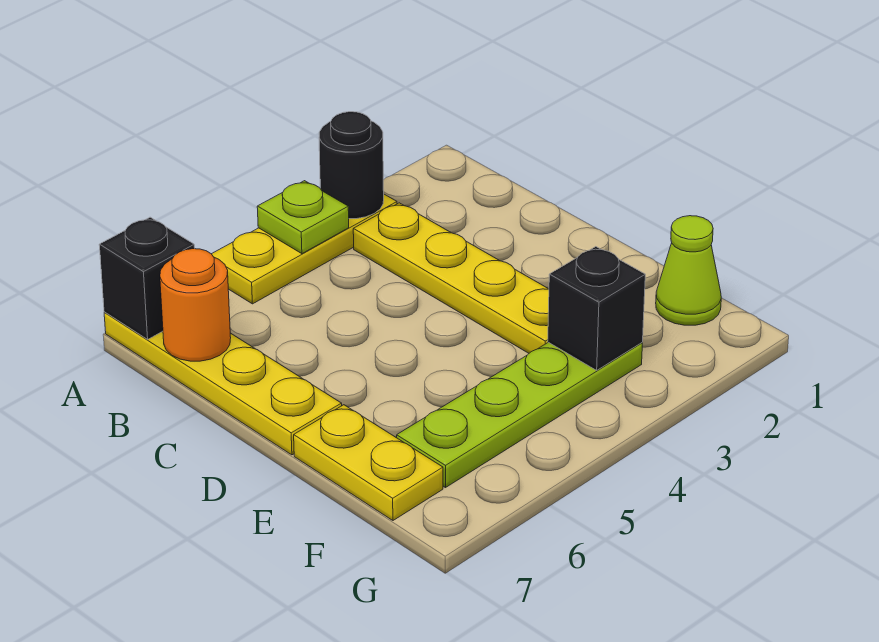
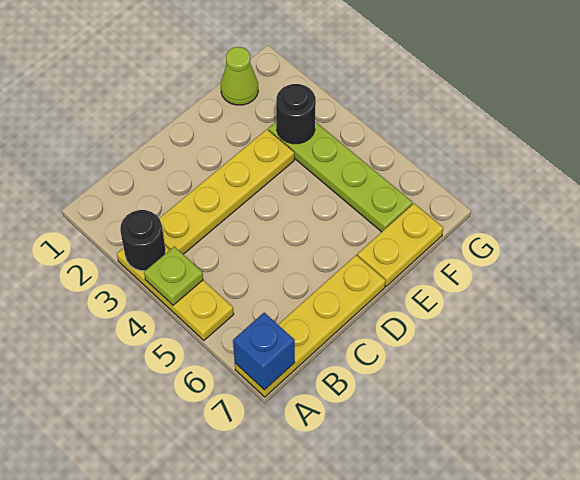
black 1x1 brick [99,217,195,339] -> blue 1x1 brick [233,313,295,390]
orange 1x1 round brick [160,249,231,361] -> none
black 1x1 brick [548,247,645,370] -> black 1x1 round brick [276,84,316,144]

